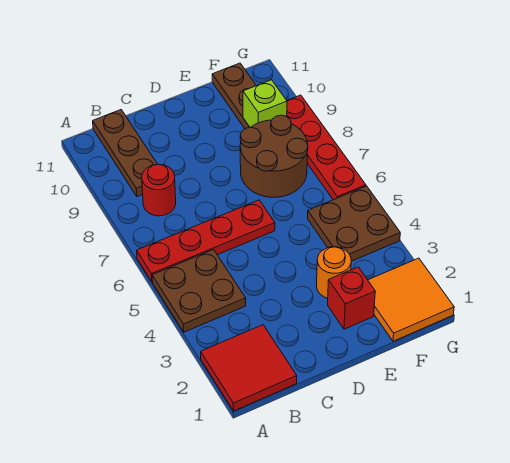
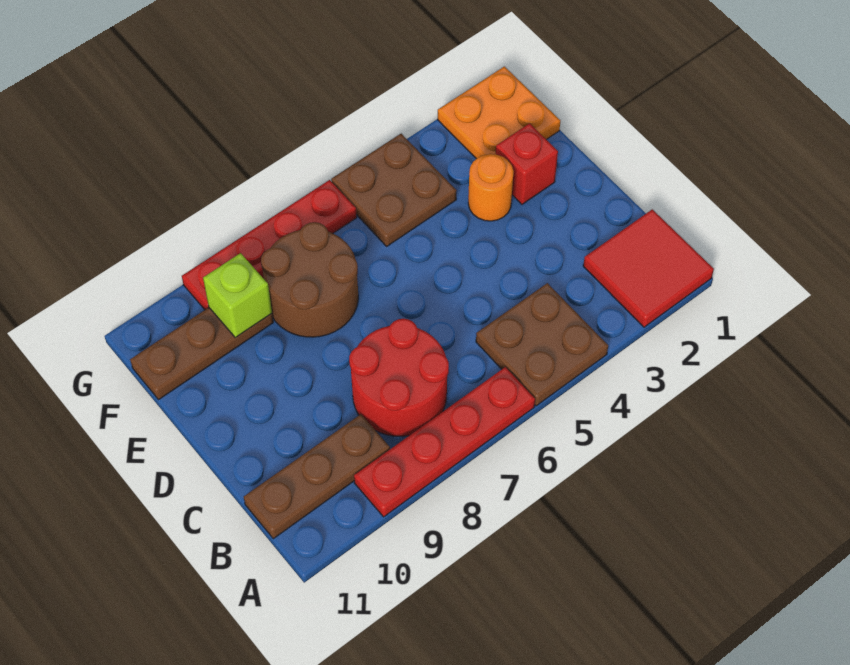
red 1x4 plate [137,200,275,282] -> red 1x4 plate turned to [354,367,535,517]
red 1x1 round brick [142,164,176,216] -> red 2x2 round brick [349,319,449,436]
orange 2x2 tile [368,258,454,341] -> orange 2x2 plate [438,66,560,159]

